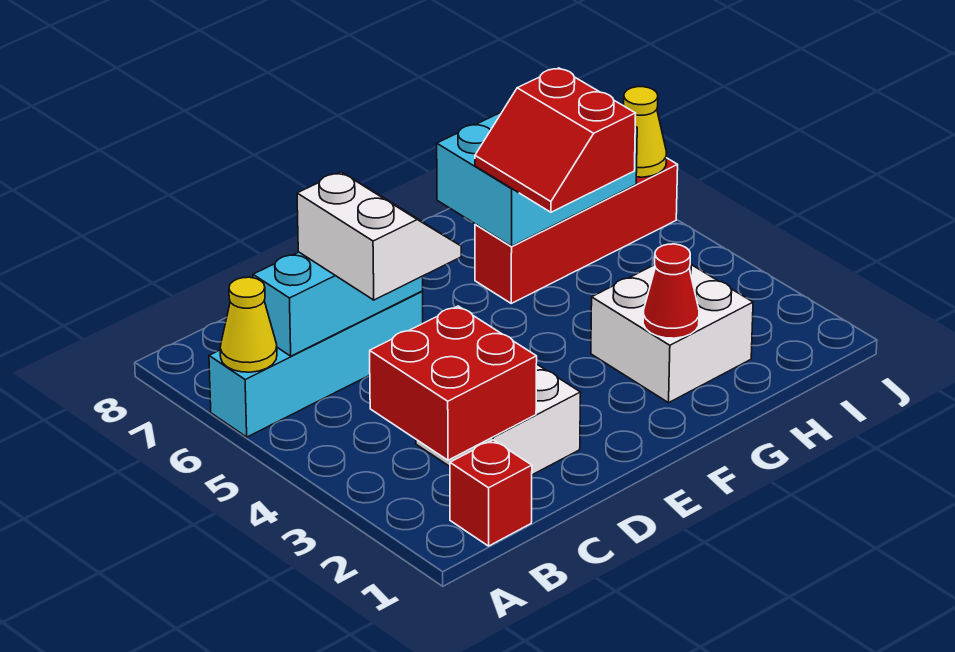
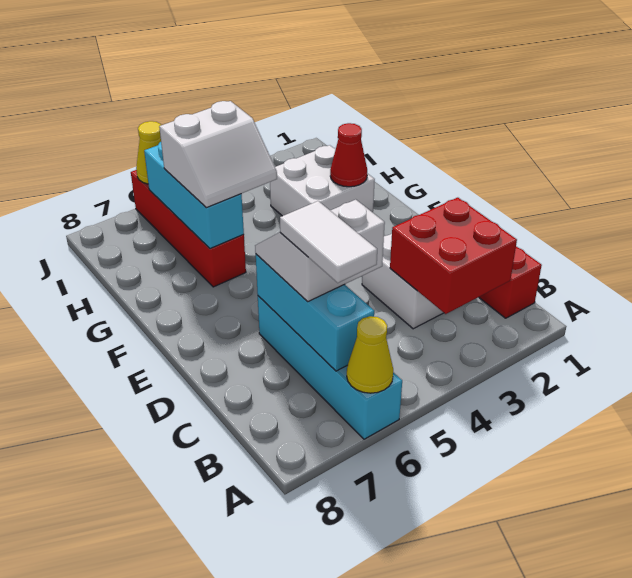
none -> white 1x2 tile [280,201,377,283]
red 2x2 slope [475,68,636,212] -> white 2x2 slope [159,101,277,208]
cyan 2x3 brick [437,109,637,246] -> cyan 1x3 brick [144,142,244,248]

